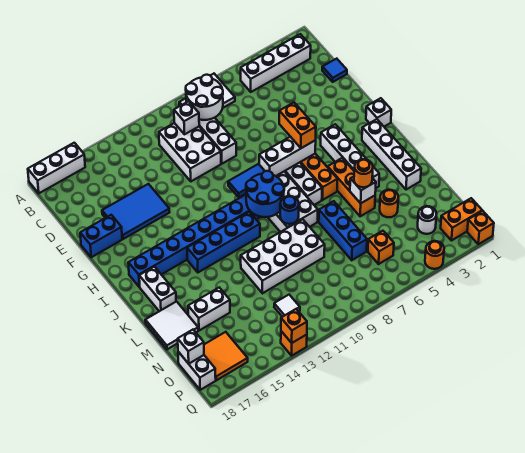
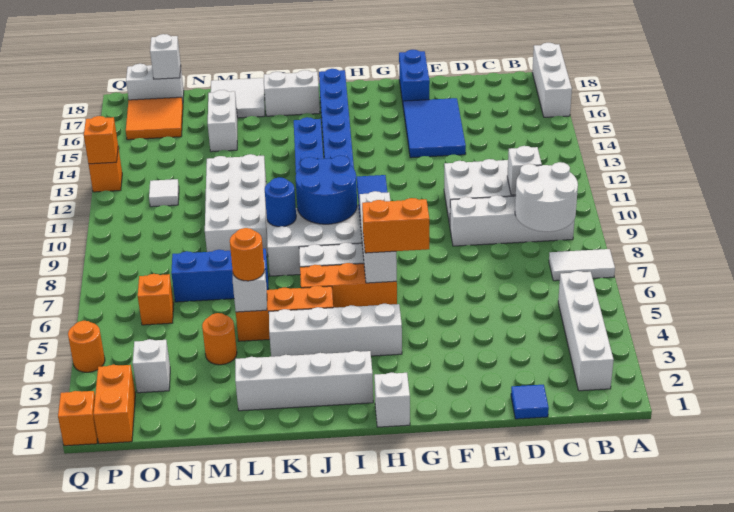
white 1x1 round brick [418,206,437,234] -> white 1x1 brick [133,339,170,393]

